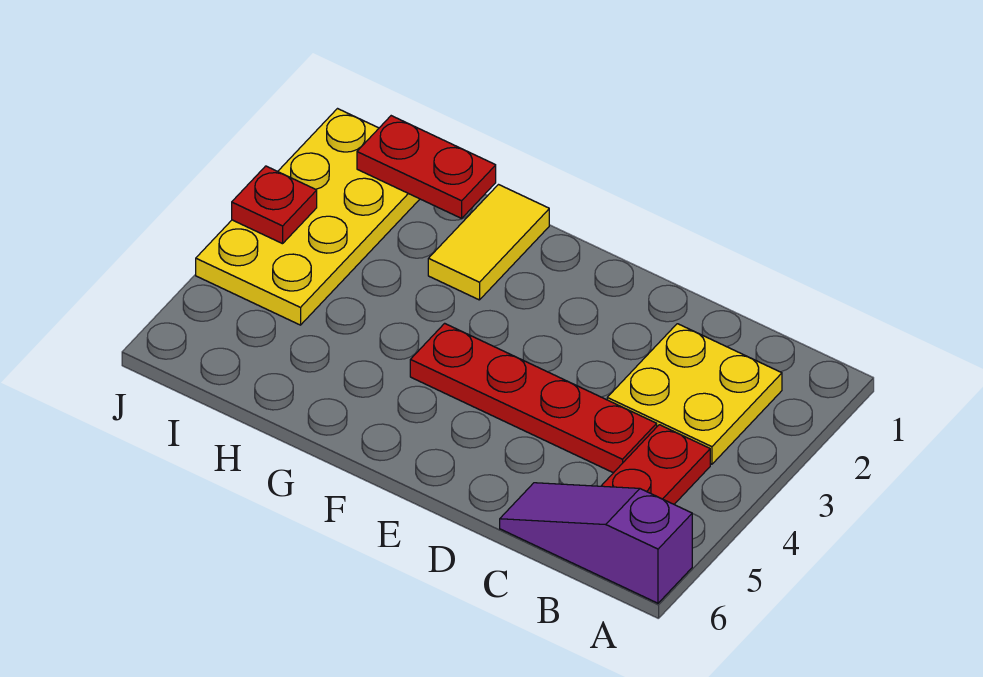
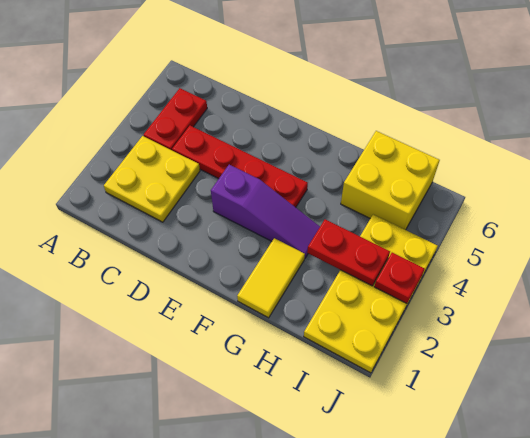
purple 1x3 slope [500,483,692,603] -> purple 1x3 slope moved to [211,165,320,258]
red 1x2 plate [357,116,496,218] -> red 1x2 plate moved to [307,219,390,286]
none -> yellow 2x2 brick [341,131,440,230]

